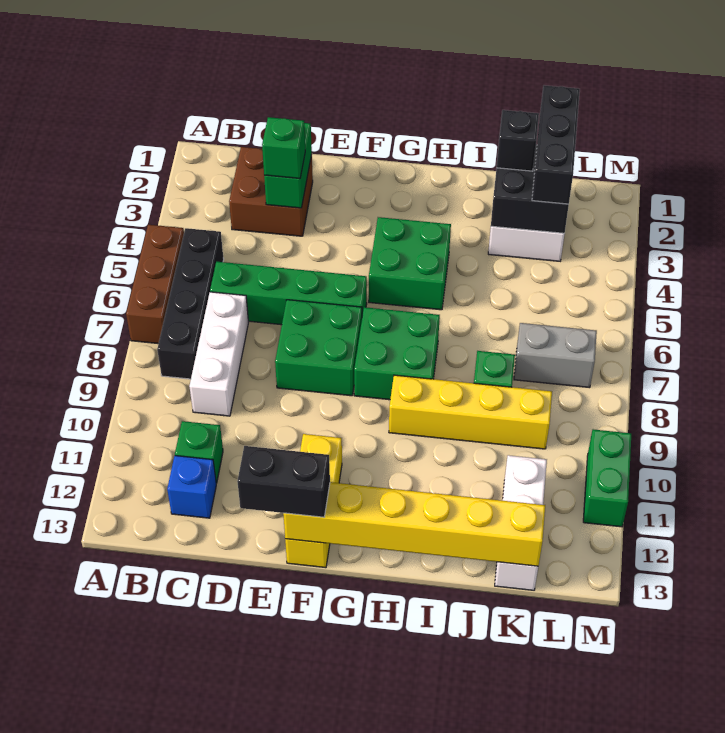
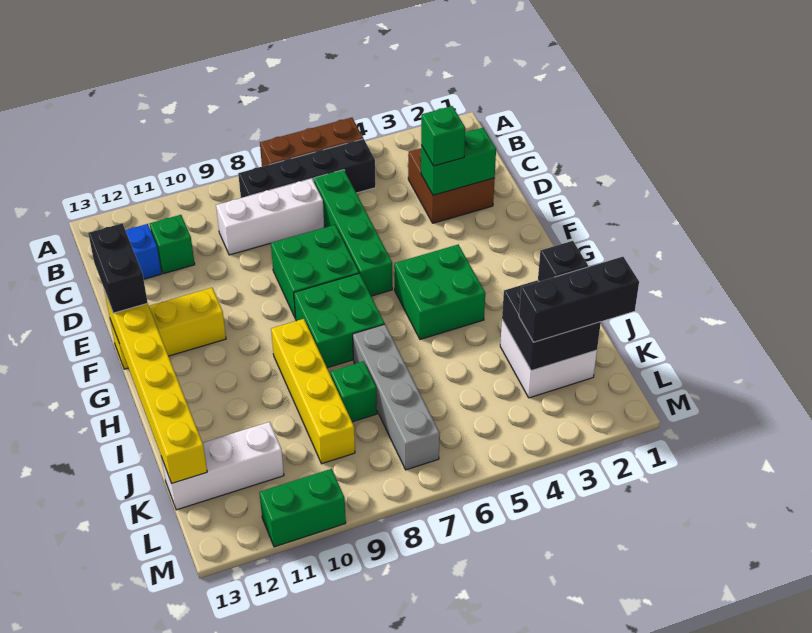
grey 1x2 brick [514,323,597,388] -> grey 1x4 brick [353,324,440,470]

